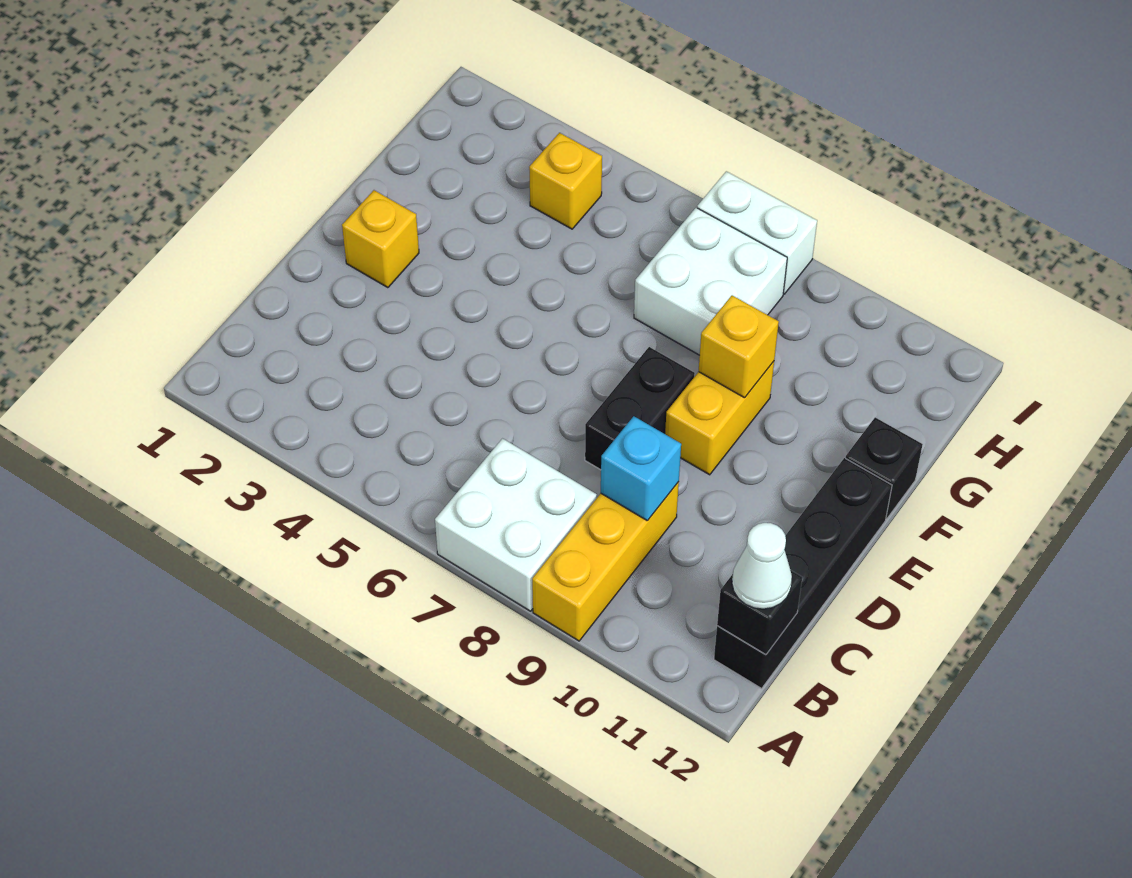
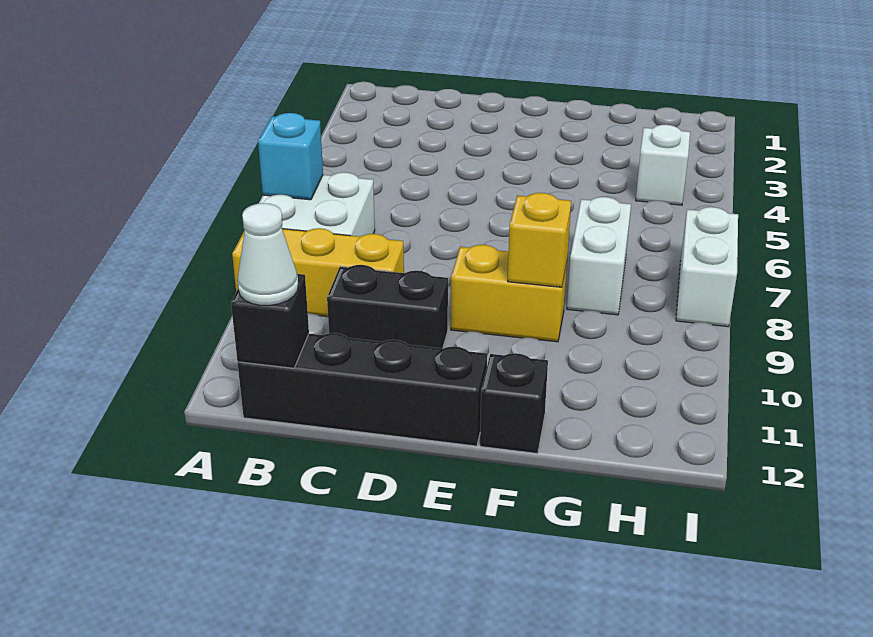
cyan 1x1 brick [601,416,681,521] -> cyan 1x1 brick moved to [258,113,323,200]
black 1x2 brick [585,347,695,470] -> black 1x2 brick moved to [327,265,448,348]
yellow 1x1 brick [342,190,419,288] -> none
white 2x2 brick [634,208,787,355] -> white 1x2 brick [567,197,631,315]
yellow 1x1 brick [529,133,602,229] -> white 1x1 brick [636,125,690,205]

